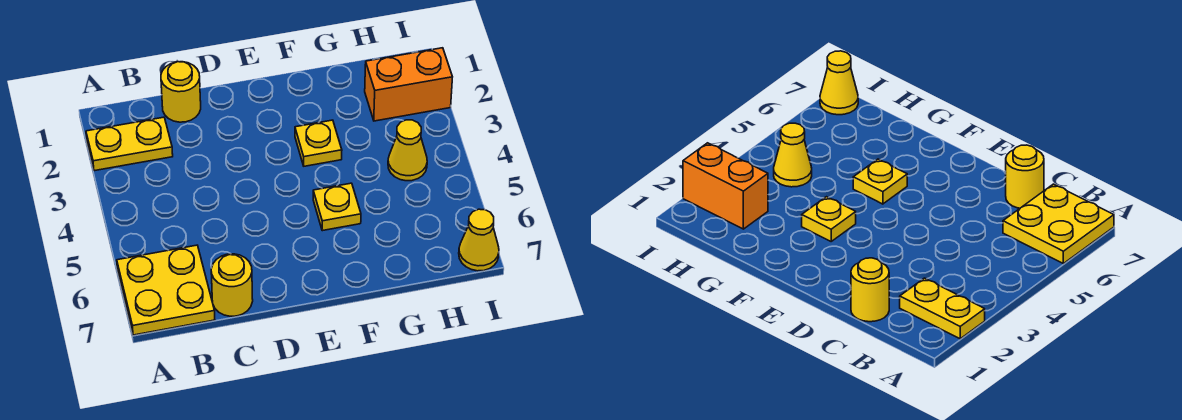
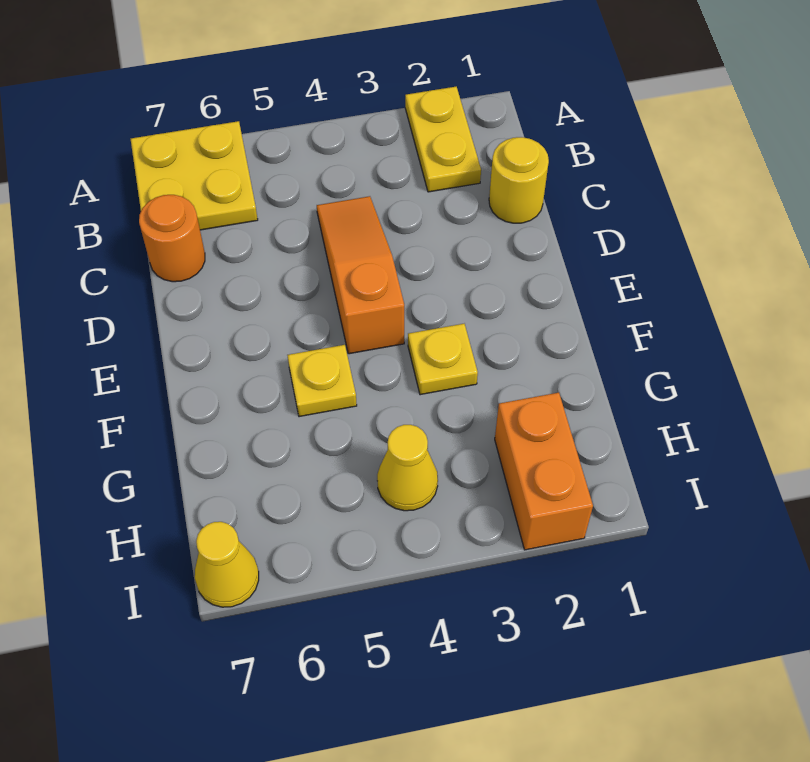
none -> orange 1x3 slope [317,196,404,354]
yellow 1x1 round brick [211,254,253,316] -> orange 1x1 round brick [139,195,205,282]

